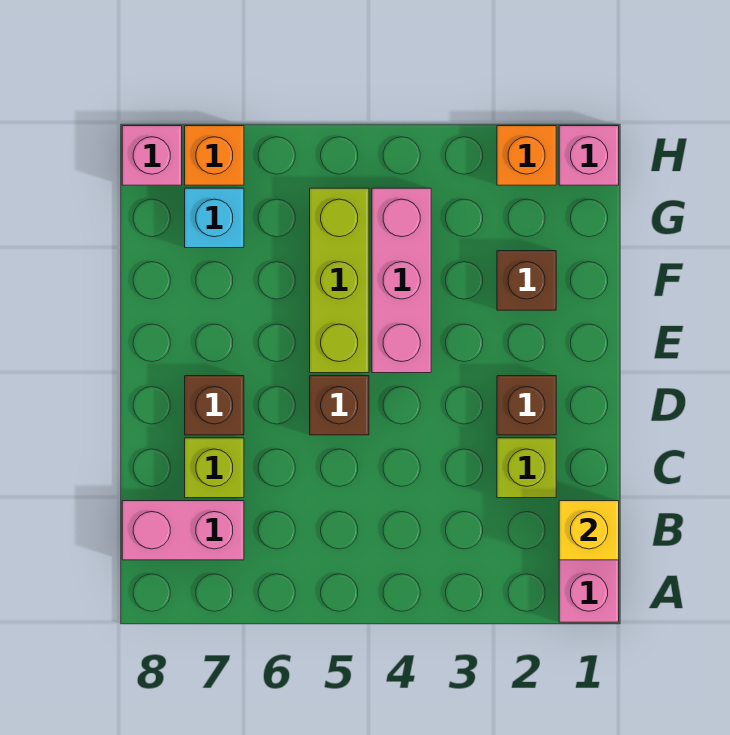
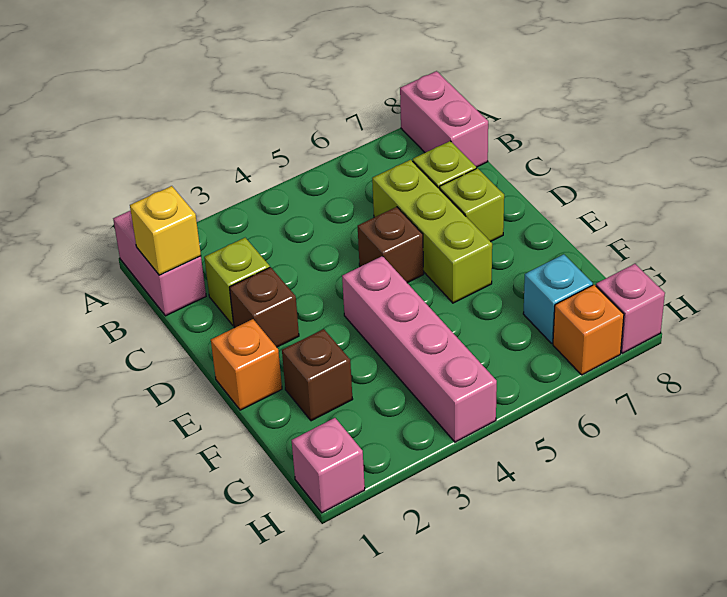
pink 1x2 brick [122,501,244,560] -> pink 1x2 brick turned to [400,71,488,167]
brown 1x1 brick [185,376,244,435] -> lime 1x1 brick [440,168,504,242]
pink 1x3 brick [372,188,431,373] -> pink 1x4 brick [342,256,497,442]
lime 1x3 brick [310,188,369,373] -> lime 1x3 brick moved to [372,160,492,303]
orange 1x1 brick [497,126,556,185] -> orange 1x1 brick moved to [211,319,282,410]

